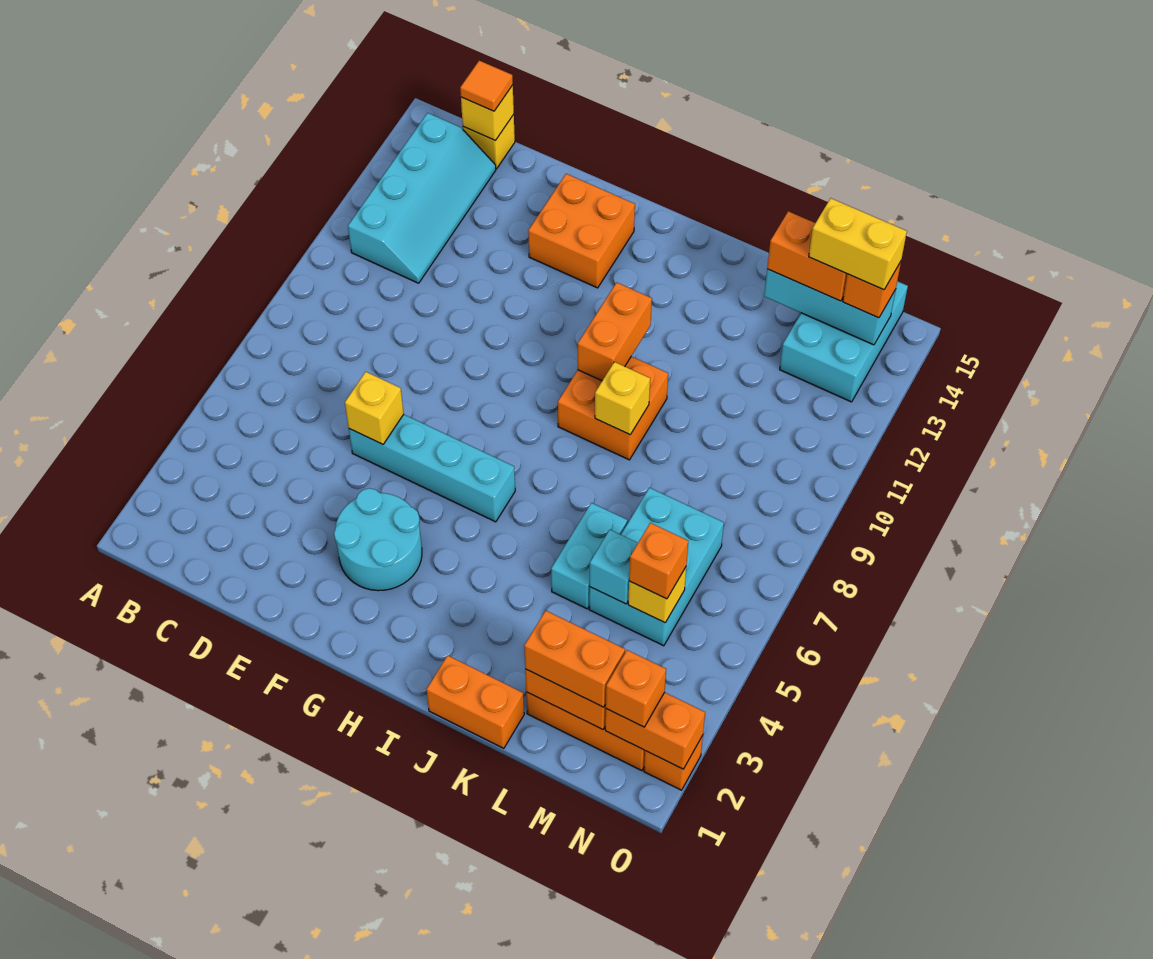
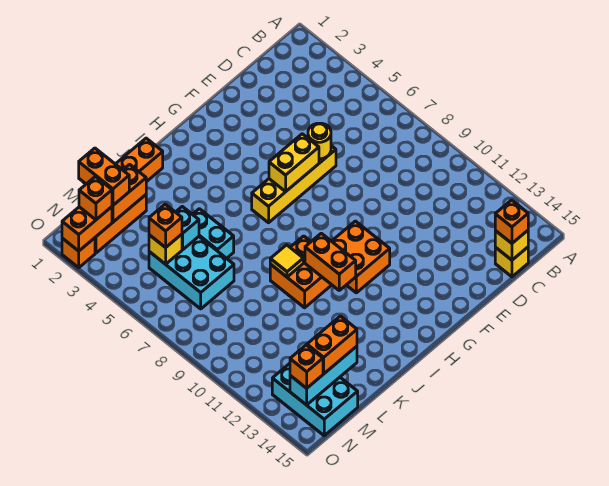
cyan 2x4 slope [348,113,496,283] -> none
orange 1x1 tile [460,61,513,111] -> orange 1x1 brick [495,200,528,243]
cyan 1x4 brick [349,414,515,522] -> yellow 1x4 brick [252,146,336,223]
yellow 1x1 brick [345,372,404,444] -> yellow 1x1 round brick [308,123,331,159]
cyan 2x2 round brick [334,488,422,591] -> none
orange 2x2 brick [528,174,635,288] -> orange 2x2 brick moved to [332,221,390,293]
yellow 1x1 brick [595,362,650,435] -> yellow 1x1 tile [270,245,303,277]
orange 1x2 brick [524,611,625,707] -> orange 1x2 brick turned to [79,148,129,205]
yellow 1x2 brick [809,198,907,290] -> yellow 1x2 brick moved to [269,134,319,192]

